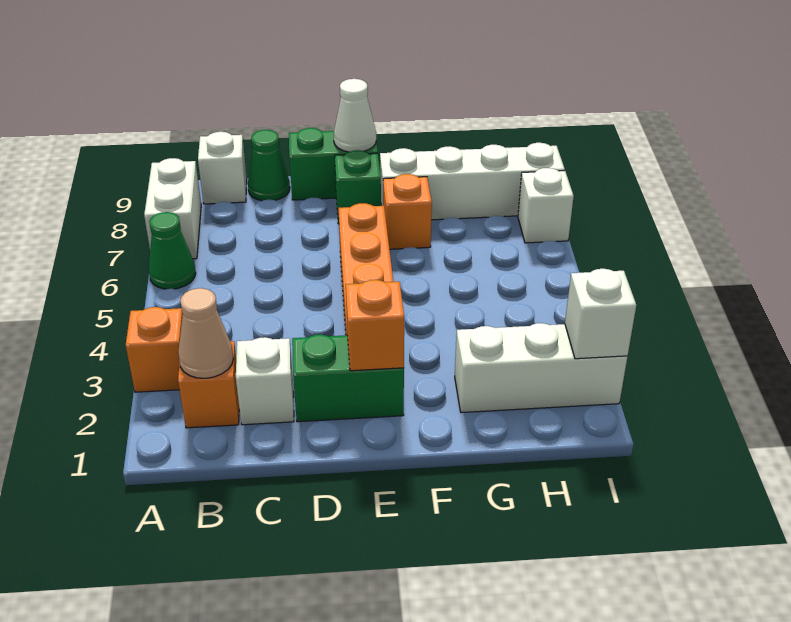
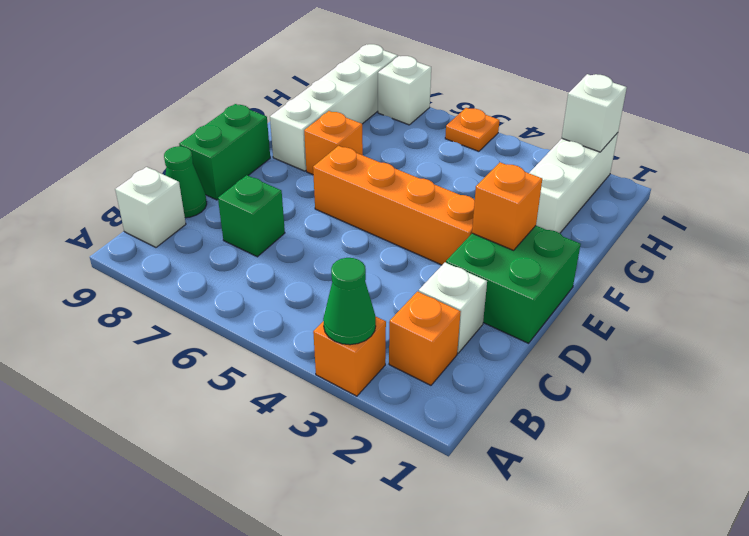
green 1x1 cone [149,212,196,289] -> green 1x1 cone moved to [323,258,376,345]
white 1x2 brick [144,158,201,259] -> none
tan 1x1 cone [178,288,234,378] -> none
green 1x2 brick [292,335,404,422] -> green 2x2 brick [446,226,581,343]
green 1x1 brick [335,150,381,224] -> green 1x1 brick moved to [218,175,285,257]
white 1x1 cone [334,79,376,152] -> none
none -> orange 1x1 plate [445,108,499,151]

